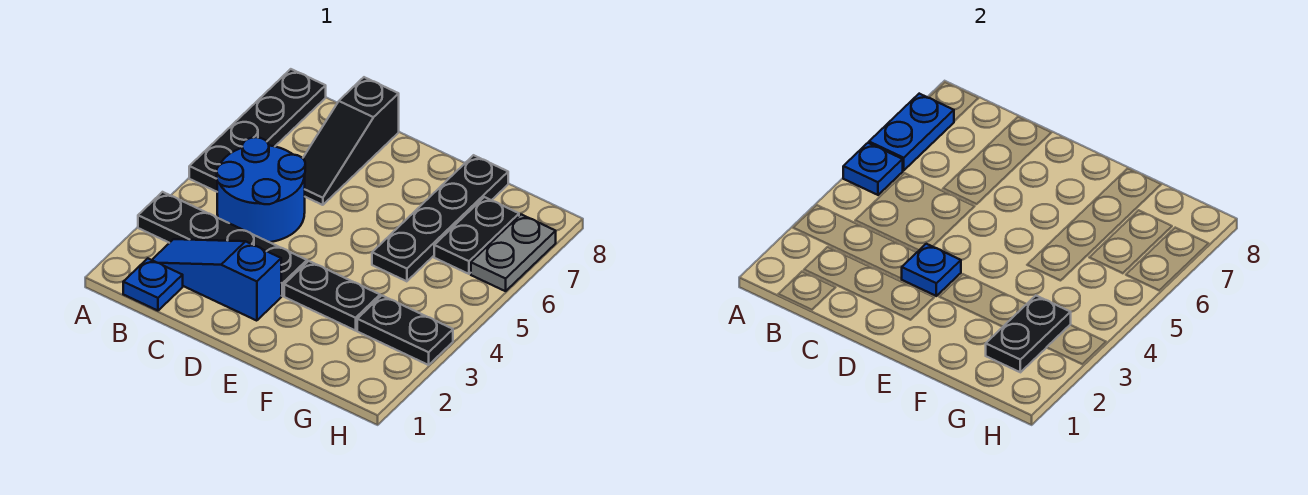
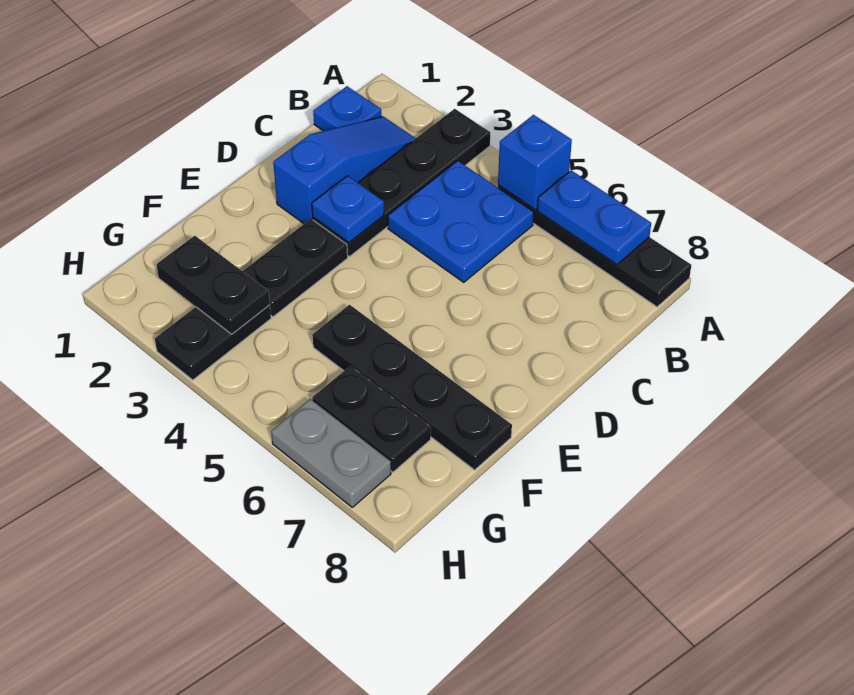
blue 1x1 plate [843,143,903,195] -> blue 1x1 brick [498,115,572,210]
blue 2x2 round brick [217,137,305,242] -> blue 2x2 plate [388,161,534,282]
black 1x3 slope [303,77,399,205] -> none

